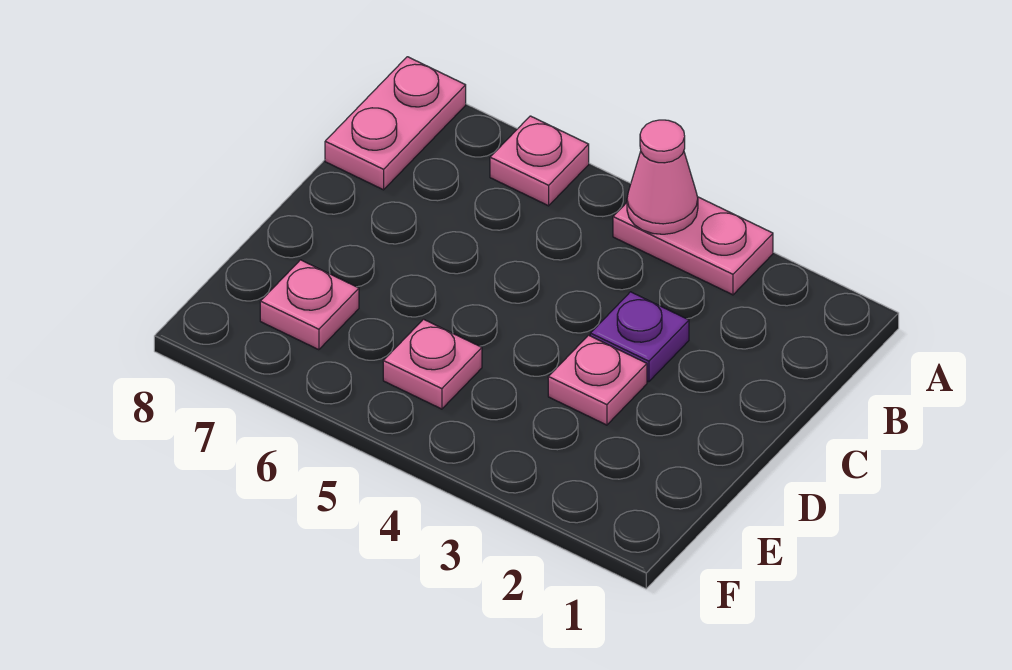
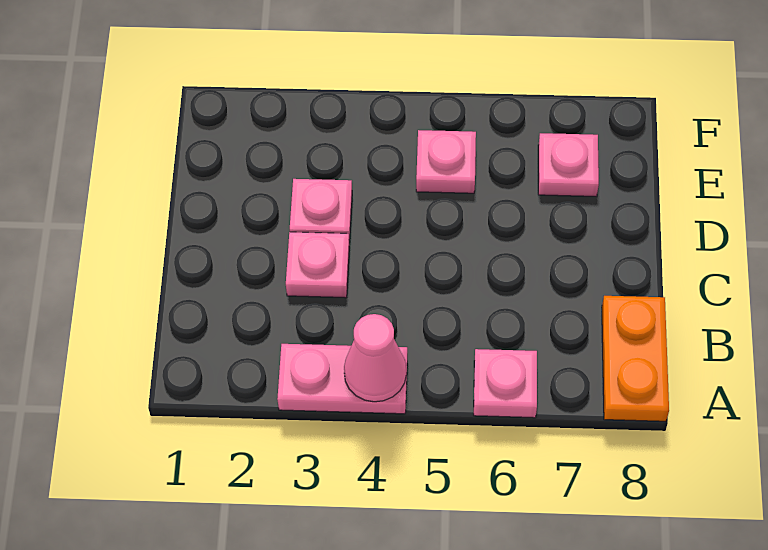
pink 1x2 plate [325,57,466,190] -> orange 1x2 plate [602,296,669,421]
purple 1x1 plate [590,292,689,382] -> pink 1x1 plate [286,232,349,298]

